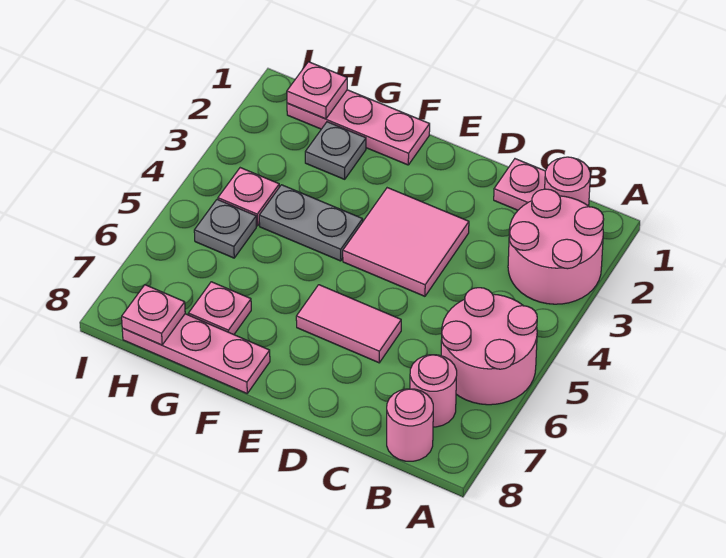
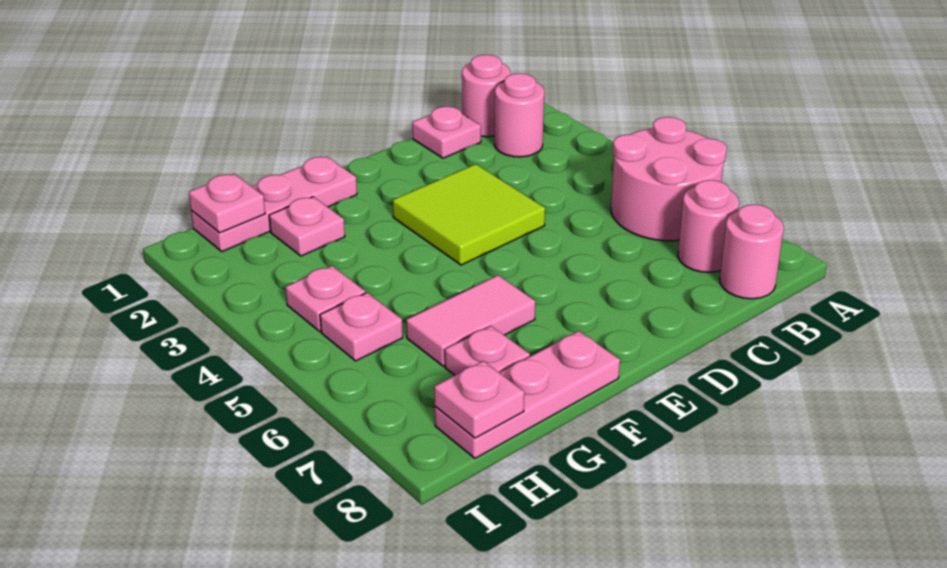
pink 2x2 round brick [508,189,604,304] -> pink 1x1 round brick [494,74,544,157]
pink 2x2 tile [343,188,469,296] -> lime 2x2 tile [393,164,545,265]
pink 1x2 tile [296,285,401,363] -> pink 1x2 tile moved to [406,275,535,366]
grey 1x2 plate [259,185,363,261] -> none
grey 1x1 plate [305,122,366,179] -> pink 1x1 plate [269,197,345,256]
grey 1x1 plate [194,200,256,258] -> pink 1x1 plate [320,293,403,361]

